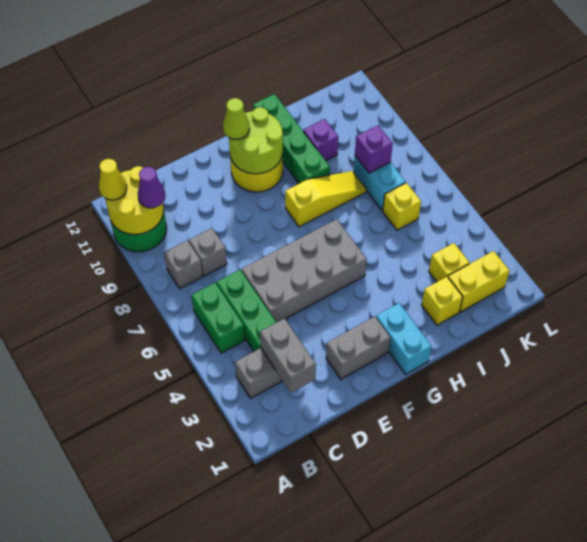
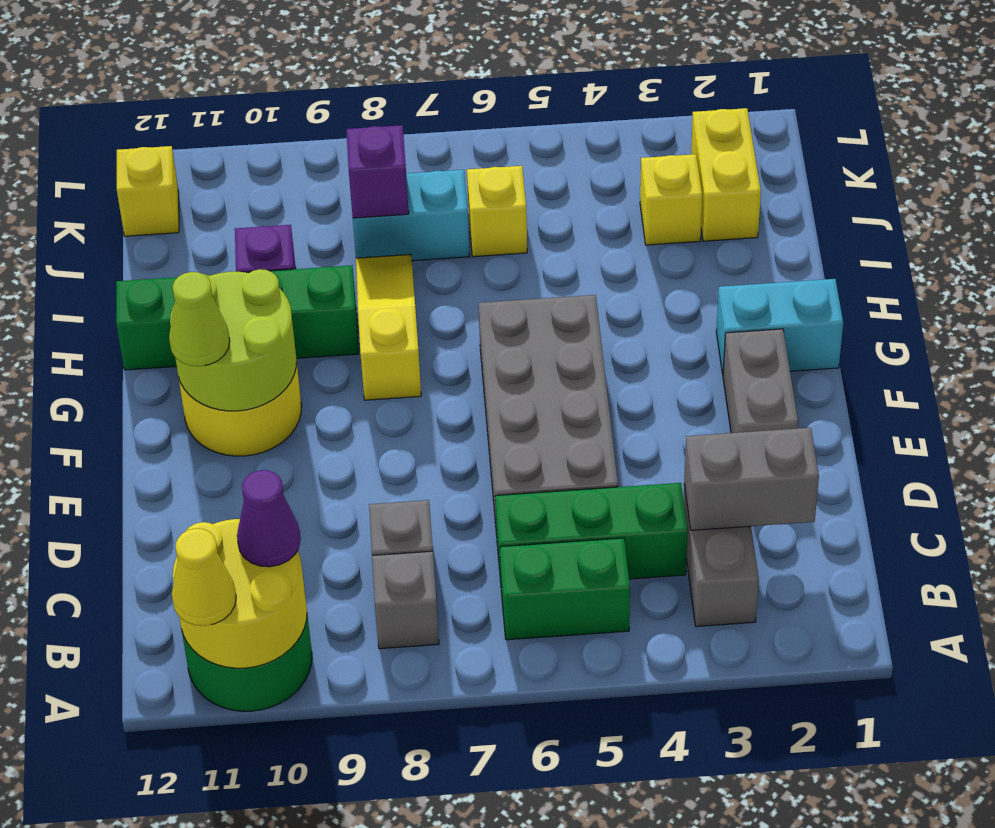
yellow 1x1 brick [422,277,463,325] -> yellow 1x1 brick moved to [117,146,179,236]

